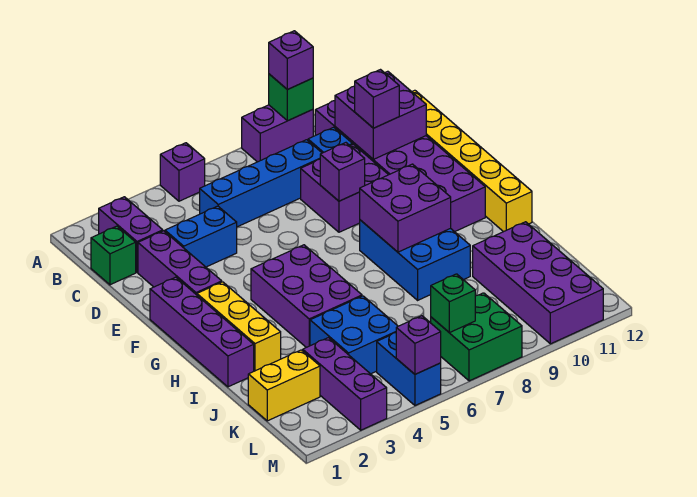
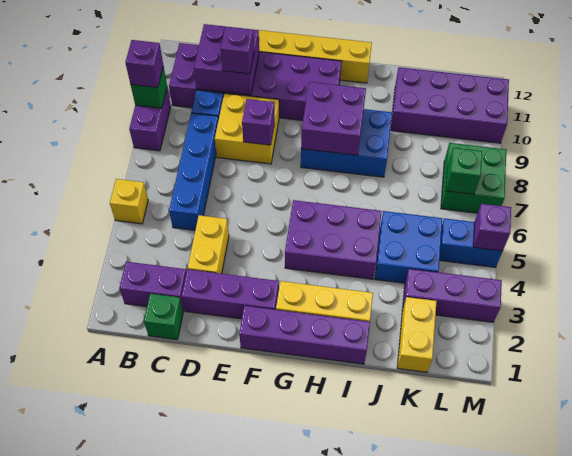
purple 1x1 brick [160,143,205,201] -> yellow 1x1 brick [110,179,148,224]
blue 1x2 brick [165,206,237,267] -> yellow 1x2 brick [188,215,229,274]
purple 2x2 brick [301,144,388,232] -> yellow 2x2 brick [215,93,279,164]

